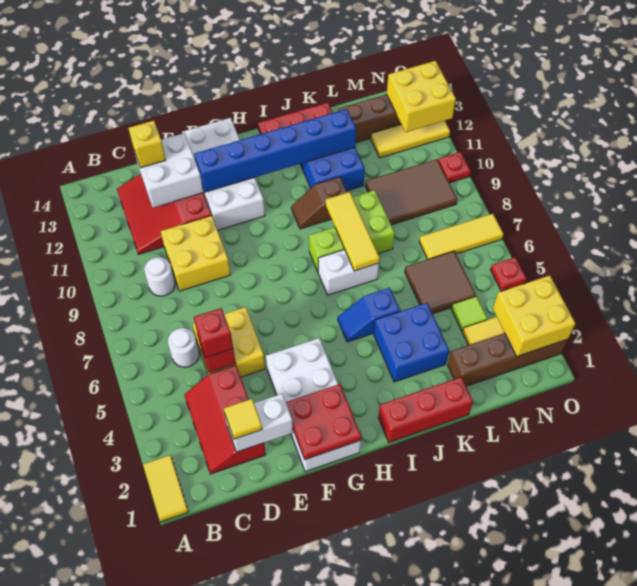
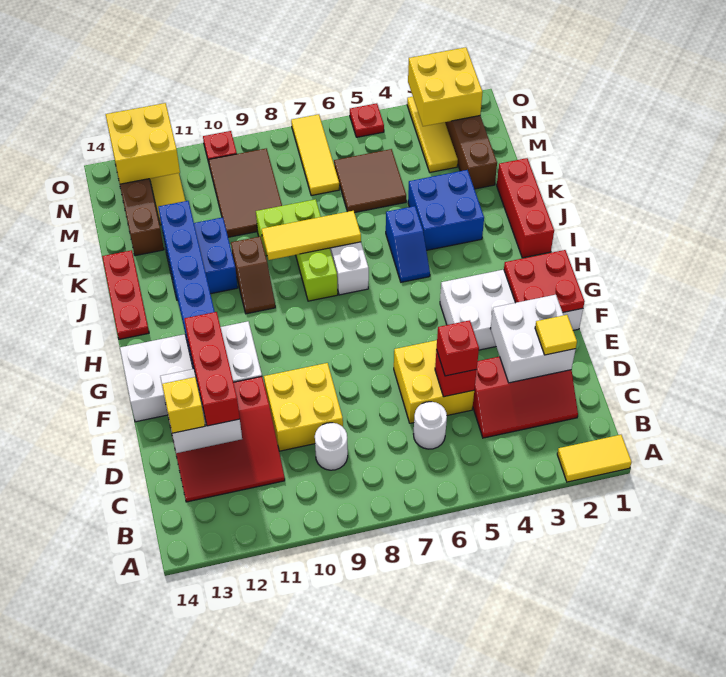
white 1x2 brick [225,394,293,452] -> white 2x2 brick [490,295,576,383]
none -> red 1x3 brick [184,312,240,426]
lime 1x1 tile [451,296,488,331] -> none

